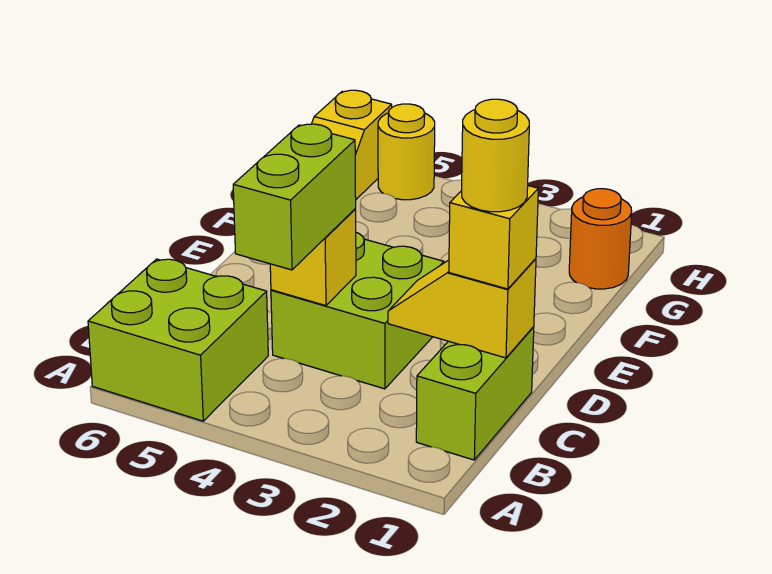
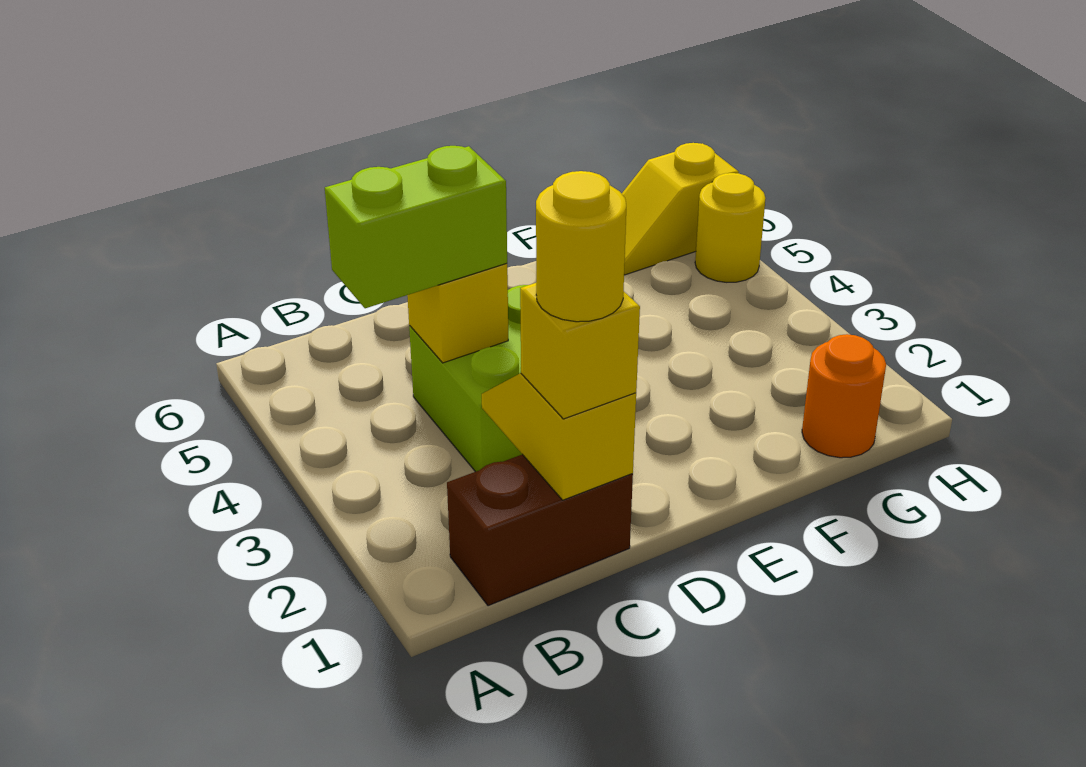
lime 2x2 brick [88,259,268,421] -> none
lime 1x2 brick [416,327,534,460] -> brown 1x2 brick [447,455,633,606]

